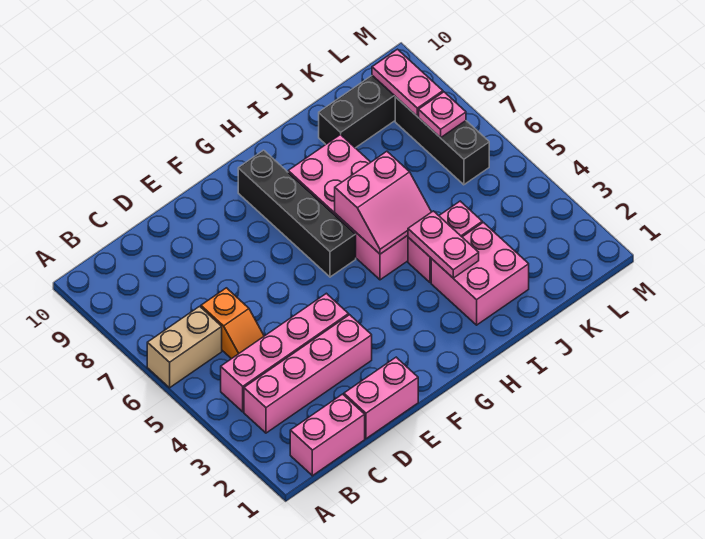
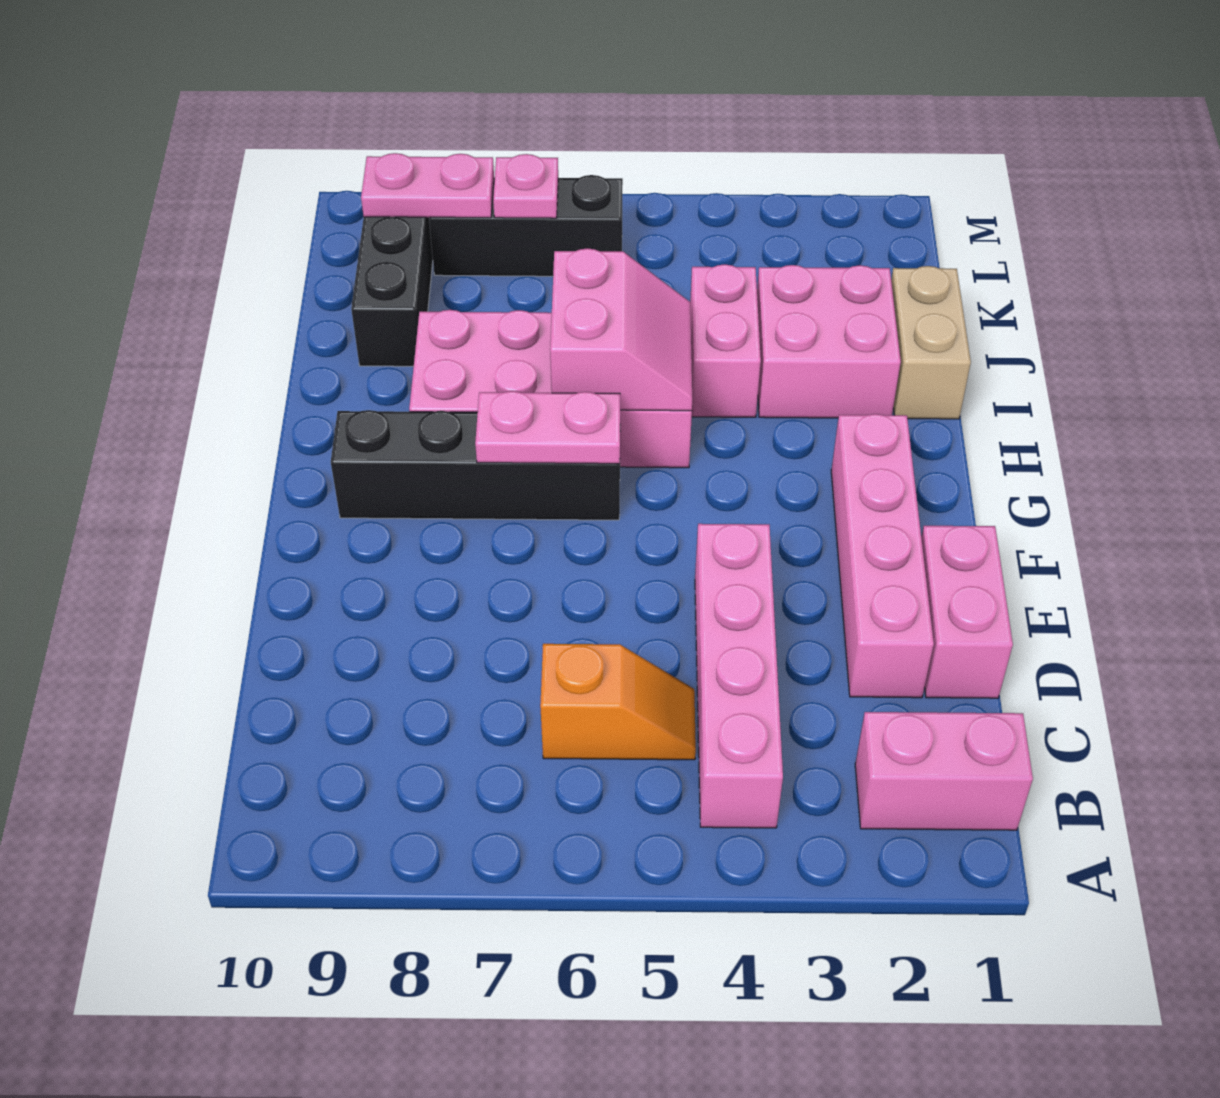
tan 1x2 brick [147,306,222,388] -> tan 1x2 brick moved to [891,266,971,419]
pink 1x2 brick [290,394,365,476] -> pink 1x2 brick turned to [855,712,1033,830]
pink 1x4 brick [244,315,372,433] -> pink 1x4 brick moved to [831,414,934,698]
pink 1x2 plate [408,211,479,278] -> pink 1x2 plate moved to [475,391,620,464]

